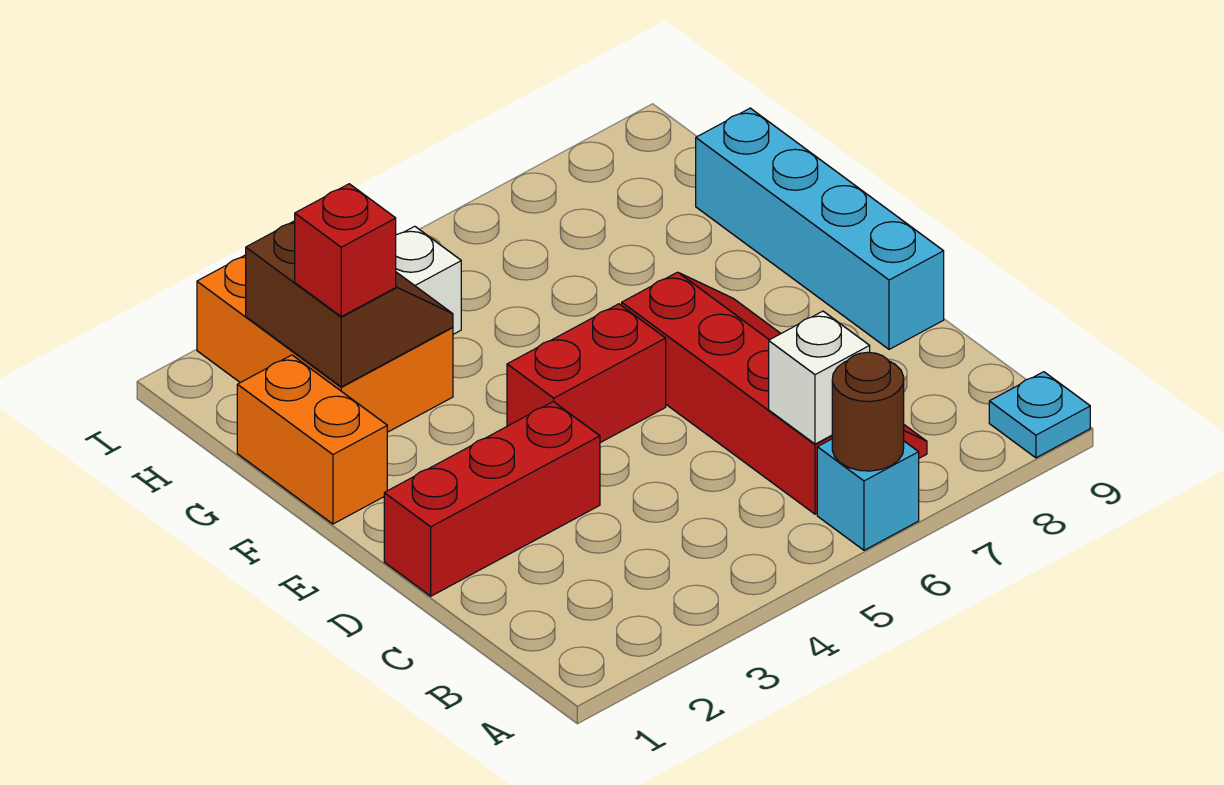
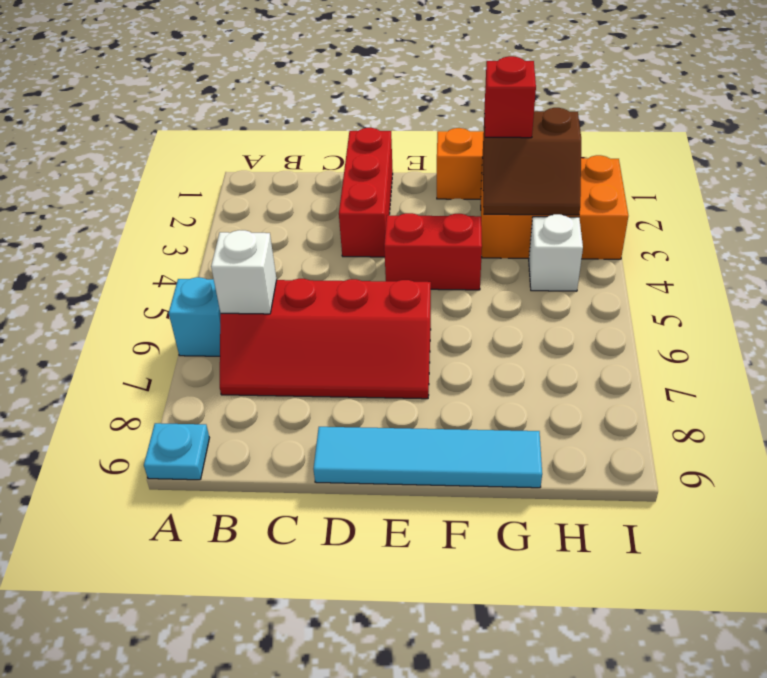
brown 1x1 round brick [832,352,904,471] -> none
cyan 1x4 brick [696,108,944,349] -> cyan 1x4 tile [313,427,542,488]
red 1x2 brick [507,304,666,443] -> red 1x2 brick turned to [384,213,482,290]

